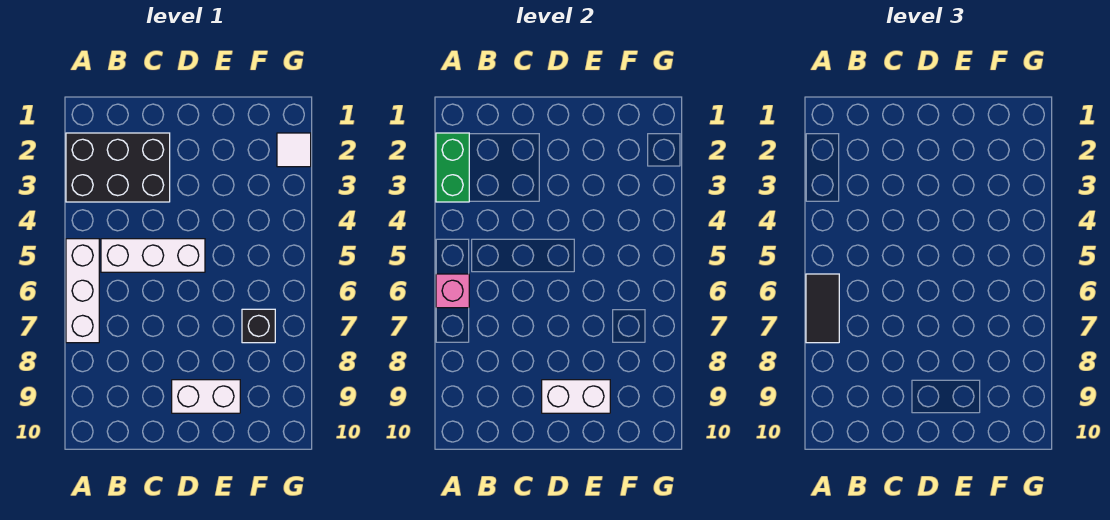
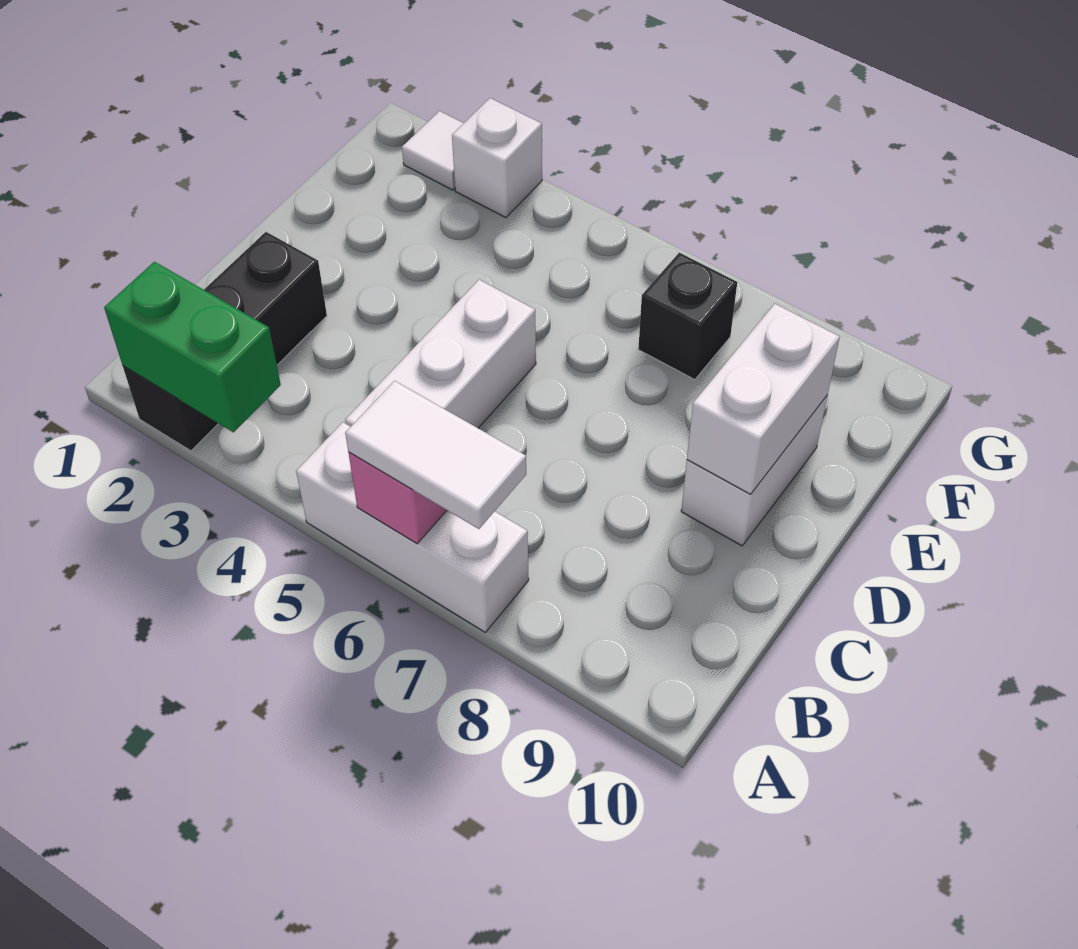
black 2x3 brick [66,133,170,202] -> black 1x3 brick [123,232,327,451]
black 1x2 tile [806,274,839,343] -> white 1x2 tile [345,381,526,529]
none -> white 1x1 brick [452,98,542,218]

